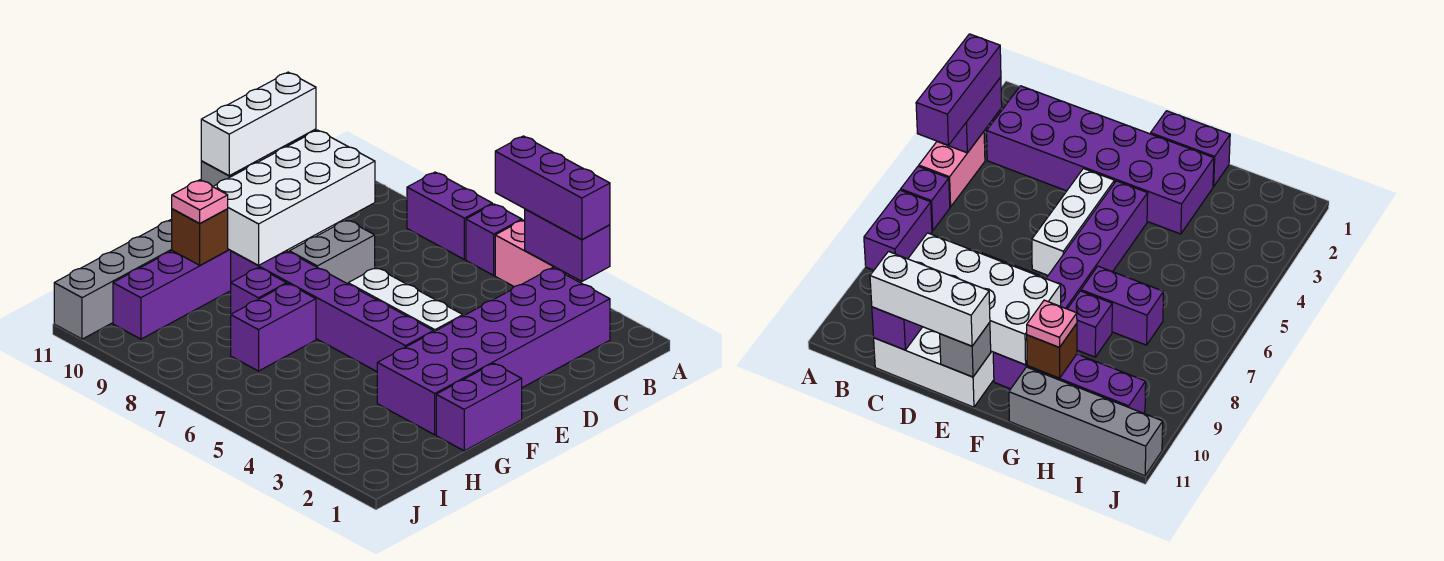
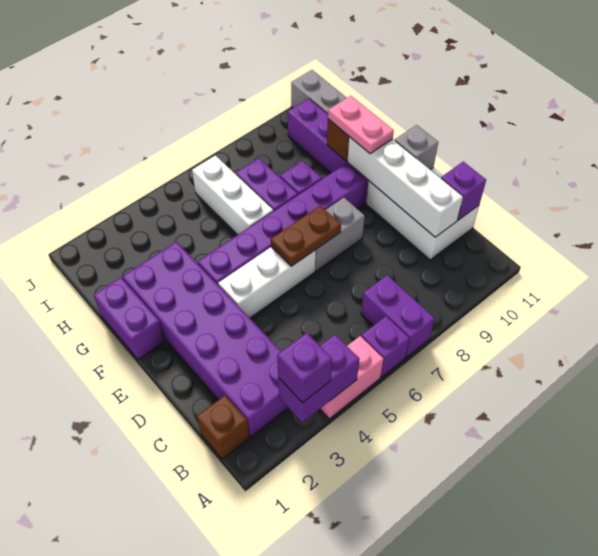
purple 1x3 brick [495,136,610,239] -> purple 1x1 brick [277,333,332,403]
purple 1x2 brick [407,172,492,260] -> purple 1x2 brick turned to [361,275,435,357]
none -> brown 1x1 brick [197,395,249,459]
white 2x4 brick [213,130,375,265] -> white 1x4 brick [347,137,463,237]
white 1x3 brick [201,72,316,176] -> white 1x3 brick moved to [192,156,273,235]
grey 1x2 brick [289,220,375,284] -> grey 1x2 brick turned to [315,198,365,271]
none -> brown 1x2 plate [271,206,341,266]
pink 1x1 plate [172,180,228,223] -> pink 1x2 plate [328,96,394,154]

